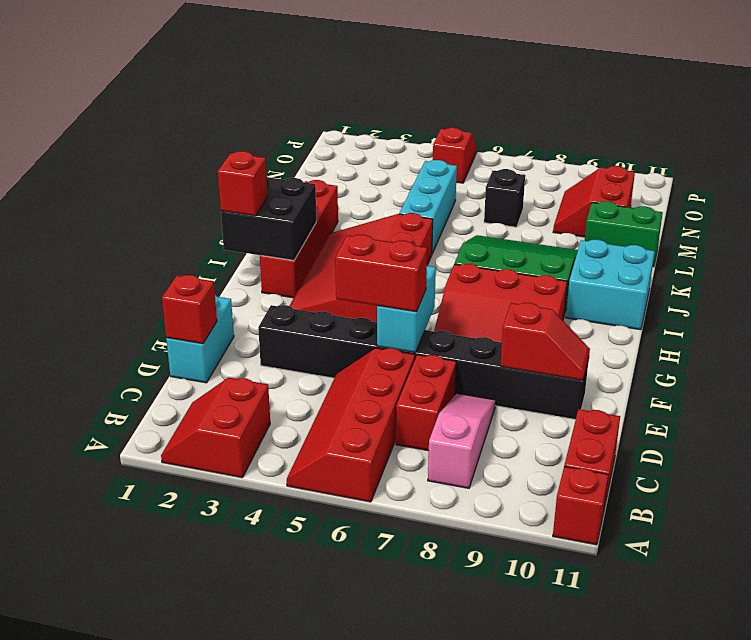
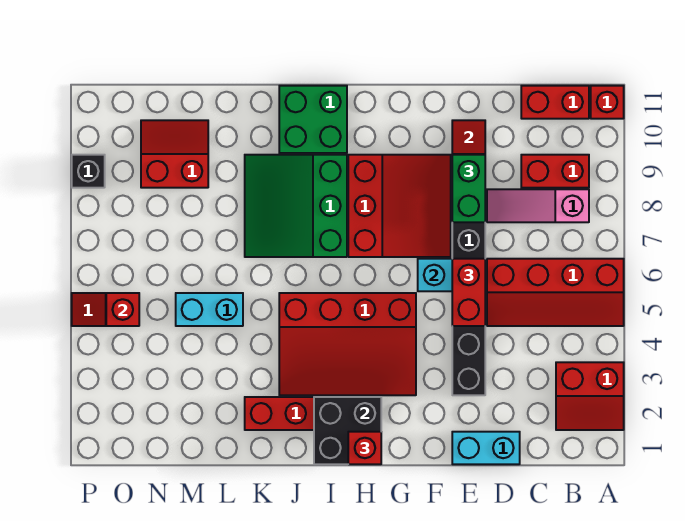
red 1x2 brick [396,355,456,451] -> red 1x2 brick moved to [521,155,589,188]
red 1x1 brick [162,275,217,344] -> red 1x1 brick moved to [106,293,139,326]
cyan 2x2 brick [566,240,655,330] -> green 2x2 brick [279,86,347,153]
cyan 1x3 brick [399,160,457,253] -> cyan 1x2 brick [176,293,243,326]
green 1x2 brick [585,201,663,267] -> green 1x2 brick moved to [452,155,485,222]
black 1x1 brick [484,169,525,227] -> black 1x1 brick moved to [72,155,105,188]
red 2x2 slope [553,166,635,237] -> red 2x2 slope turned to [141,120,208,188]

